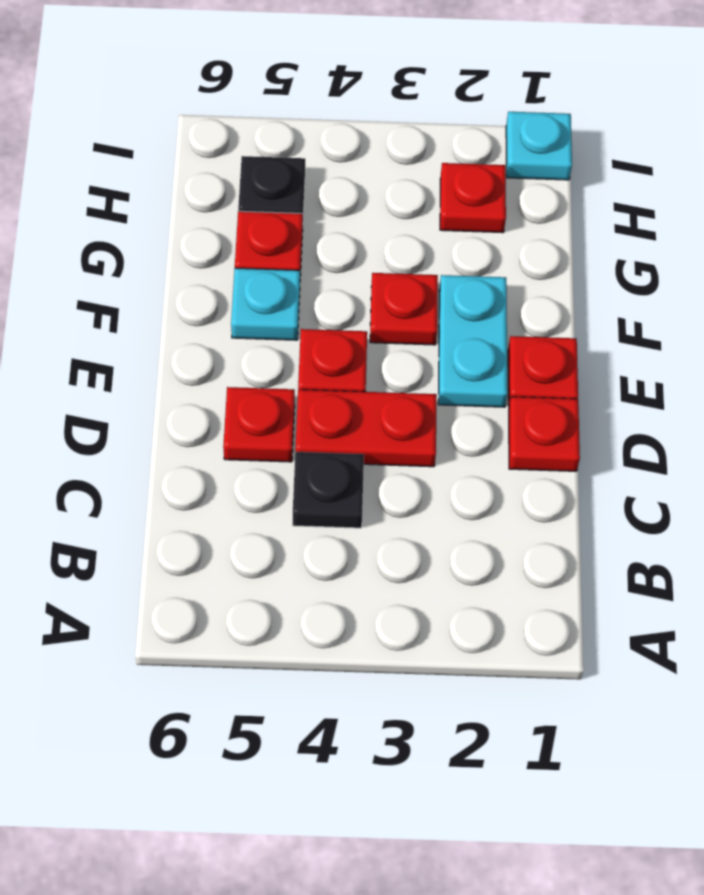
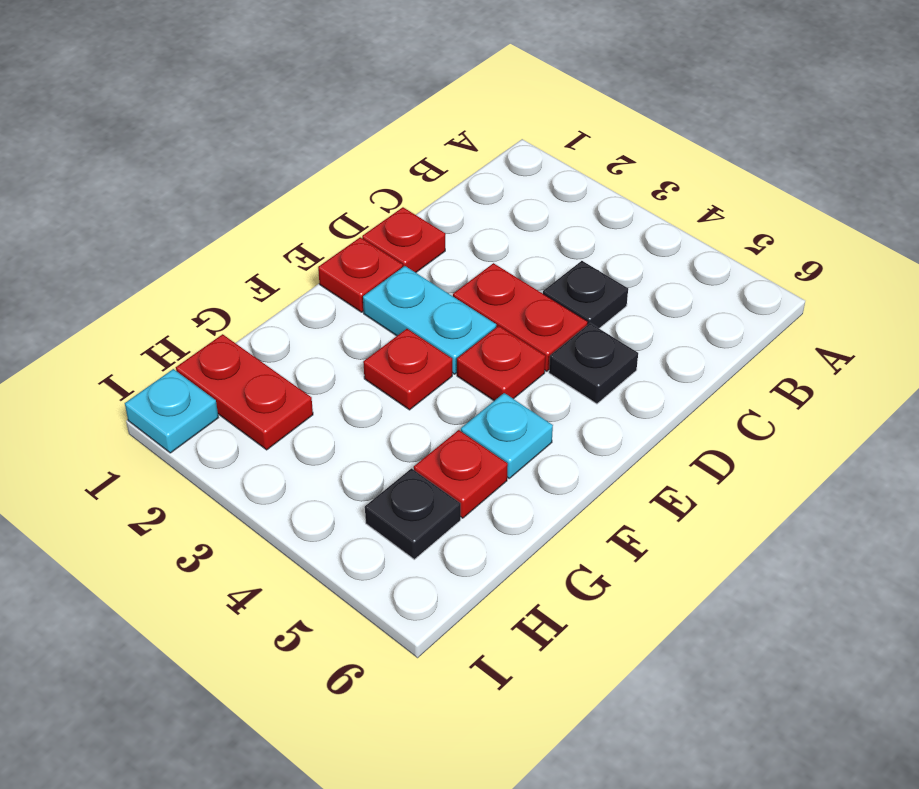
red 1x1 plate [223,387,295,462] -> black 1x1 plate [549,323,638,404]
cyan 1x2 plate [438,275,507,407] -> cyan 1x2 plate turned to [363,266,496,374]
red 1x1 plate [440,163,506,233] -> red 1x2 plate [176,334,313,450]

